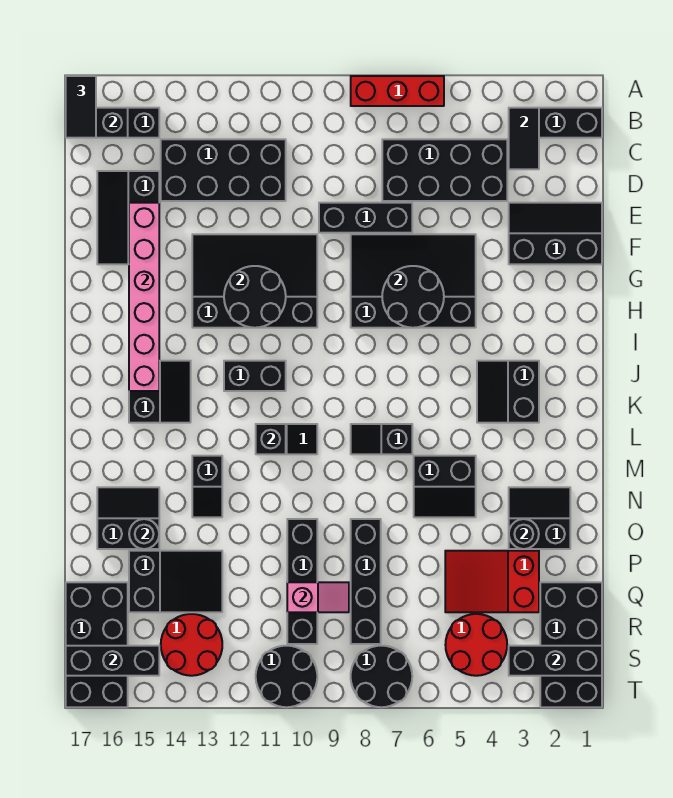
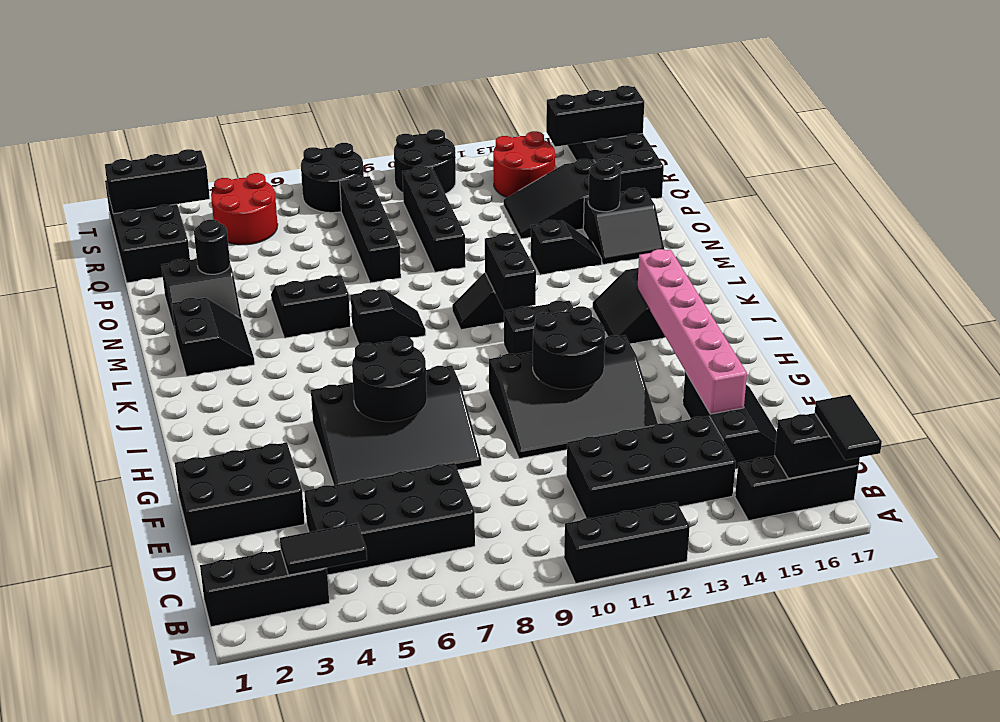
red 1x3 brick [351,76,444,106] -> none
black 1x2 tile [509,108,539,169] -> black 1x2 tile turned to [280,523,367,575]
black 2x3 slope [509,203,602,264] -> black 2x3 brick [175,443,305,546]
black 1x3 brick [319,203,412,233] -> black 1x3 brick moved to [564,502,690,583]
black 2x2 slope [477,361,539,423] -> black 2x2 slope moved to [172,298,255,376]
black 1x1 brick [256,424,286,454] -> black 1x2 brick [485,233,536,310]
black 1x2 slope [192,456,222,517] -> black 1x2 slope turned to [531,220,602,275]
red 2x3 slope [445,551,539,612] -> none
pink 1x2 slope [287,582,349,612] -> none

